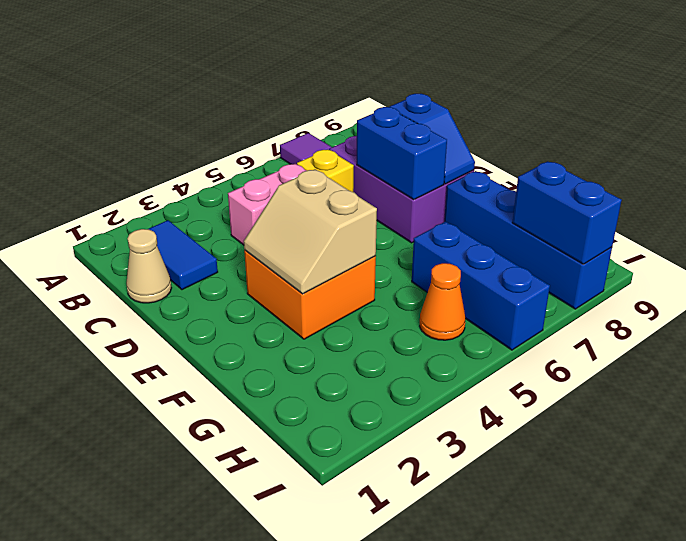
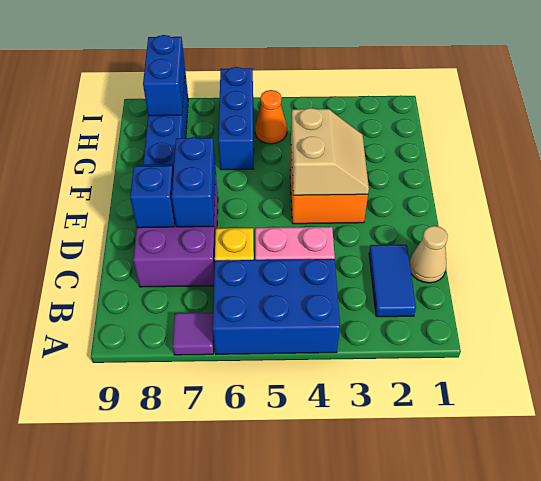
none -> blue 2x3 brick [213,259,340,354]

